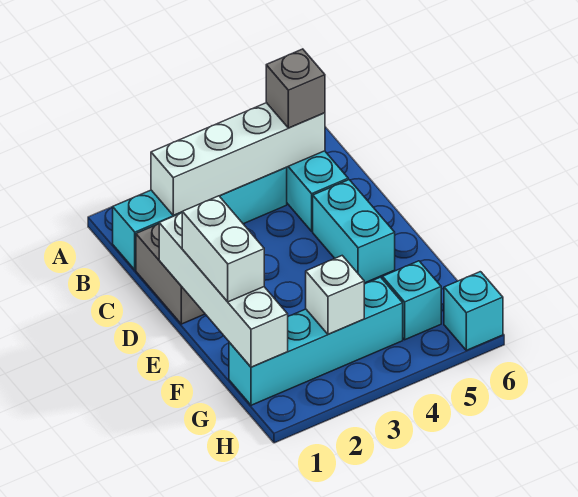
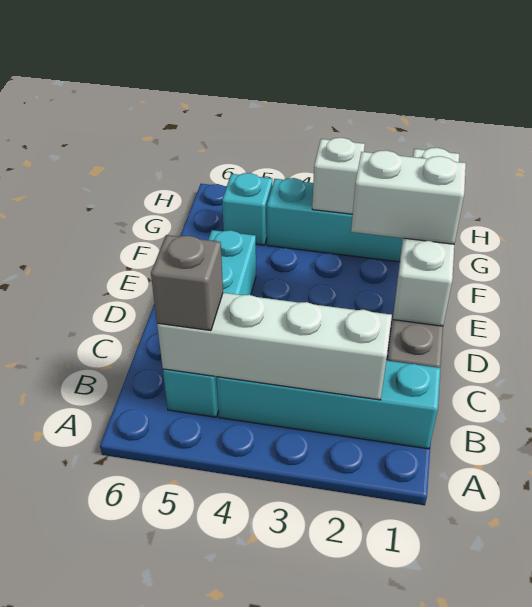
white 1x2 brick [182,196,264,302] -> white 1x2 brick turned to [351,150,466,244]
cyan 1x1 brick [444,272,503,350] -> none

